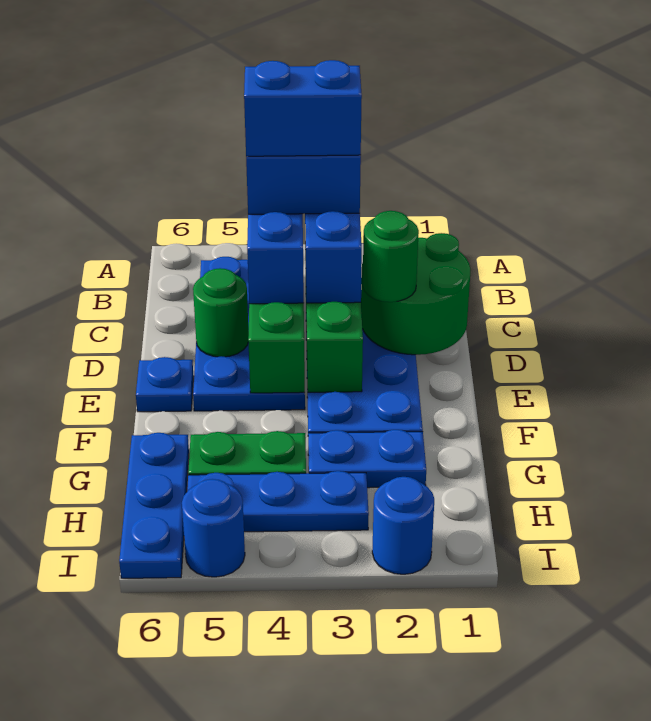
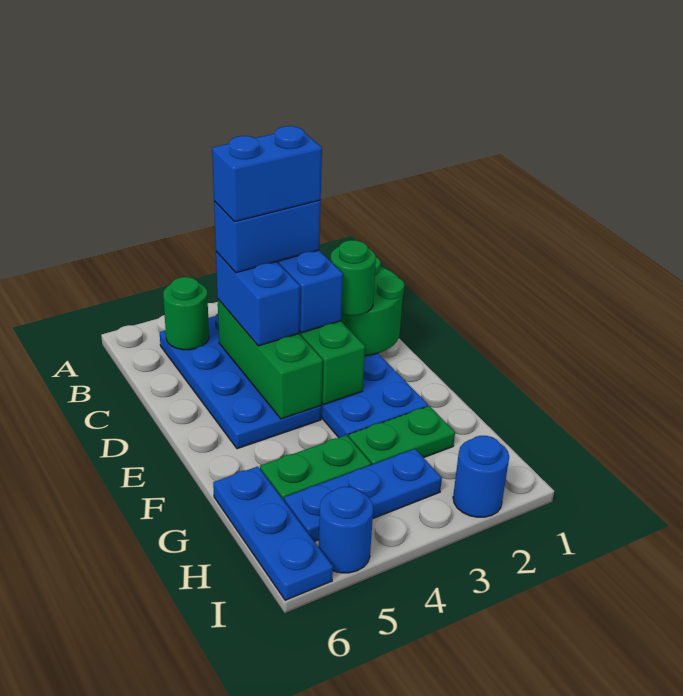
green 1x1 round brick [193,268,249,357] -> green 1x1 round brick moved to [163,277,209,350]
blue 1x1 plate [136,357,194,412] -> none
blue 1x2 plate [308,430,426,488] -> green 1x2 plate [349,406,455,465]

